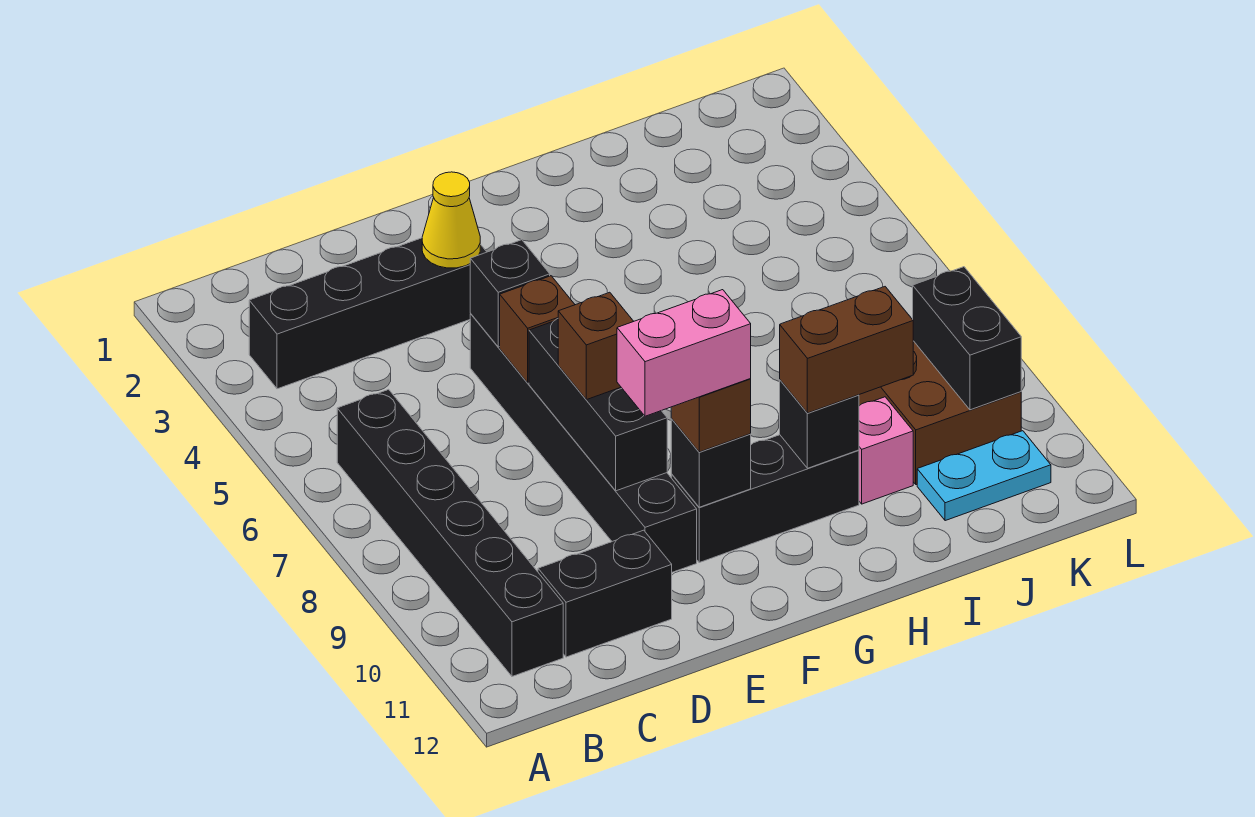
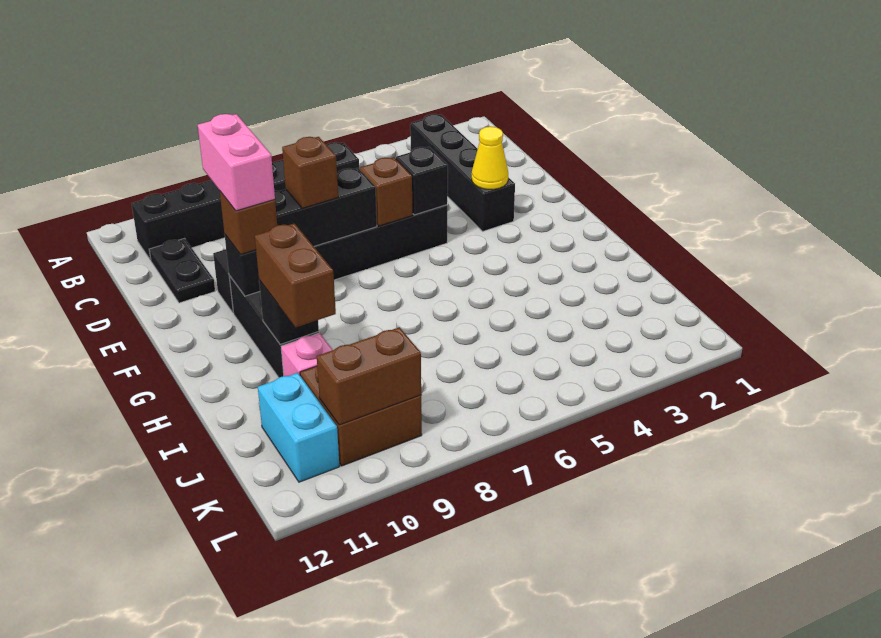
black 1x2 brick [538,530,672,657] -> black 1x2 plate [149,239,215,303]
cyan 1x2 plate [917,431,1051,521] -> cyan 1x2 brick [258,373,339,482]
black 1x2 brick [913,267,1021,410] -> brown 1x2 brick [317,327,421,425]

